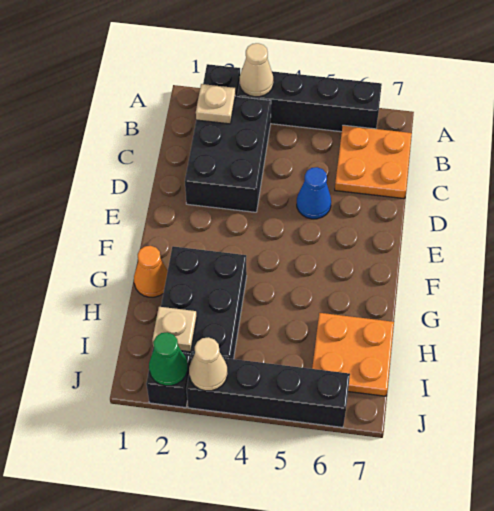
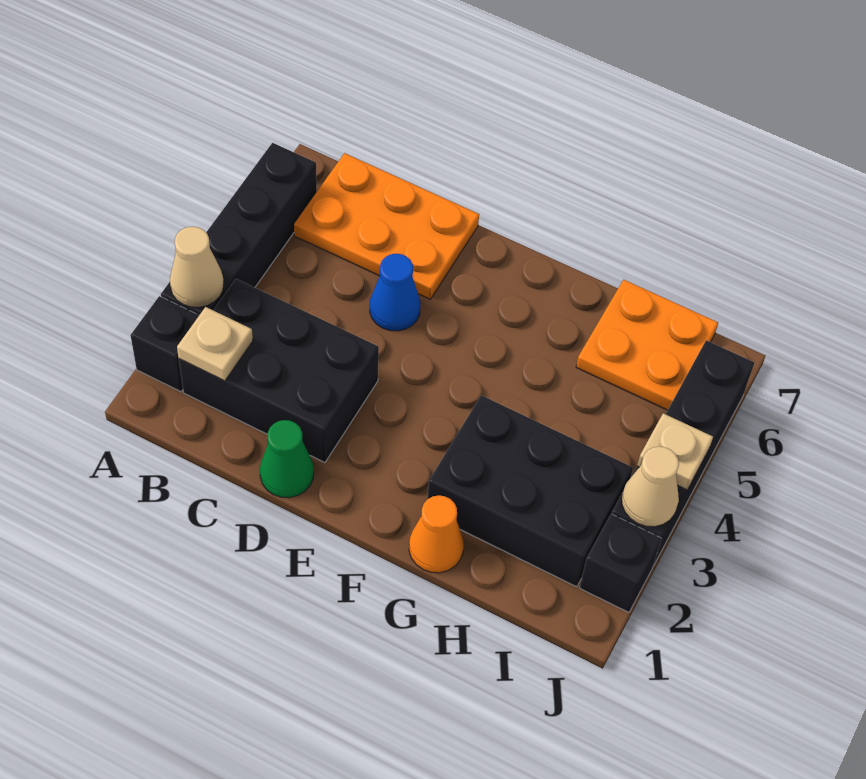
orange 2x2 plate [335,125,412,199] -> orange 2x3 plate [294,153,479,299]
tan 1x1 plate [152,307,197,352] -> tan 1x1 plate moved to [637,413,713,490]
green 1x1 cone [149,332,187,386] -> green 1x1 cone moved to [260,420,314,498]

